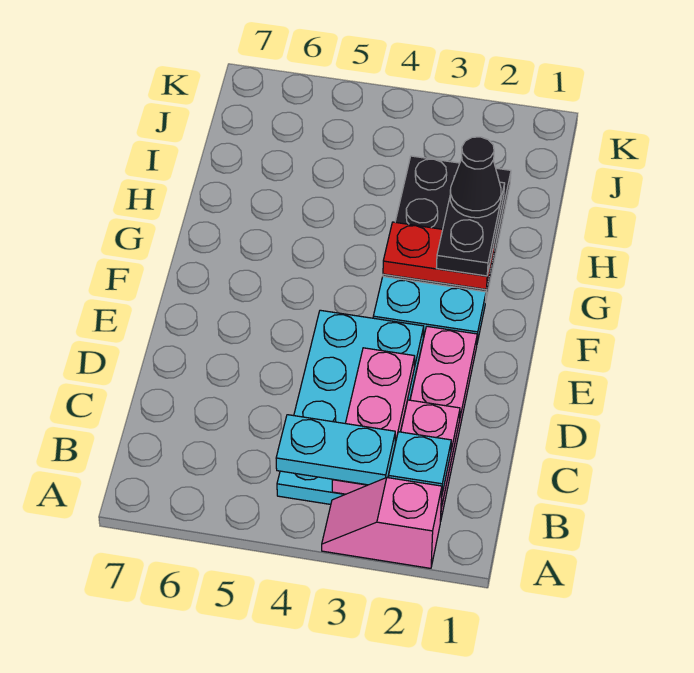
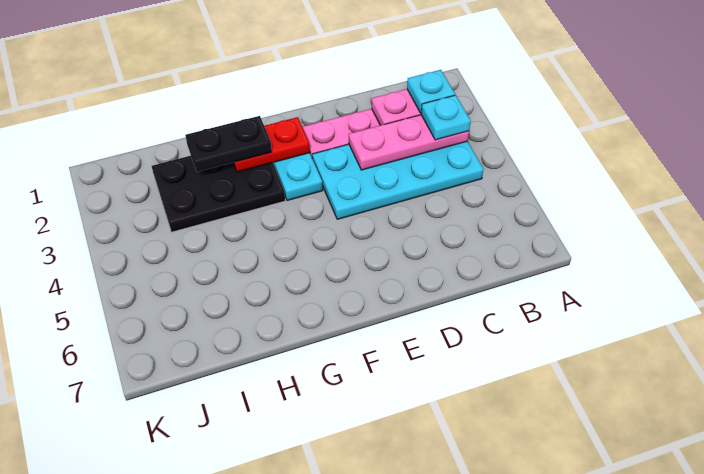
pink 1x2 slope [322,478,442,568] -> none
cyan 1x2 plate [276,415,395,485] -> cyan 1x1 plate [421,95,471,140]
red 1x2 plate [383,222,495,289] -> red 1x2 plate turned to [233,117,310,172]
black 1x1 cone [450,137,501,218] -> none

